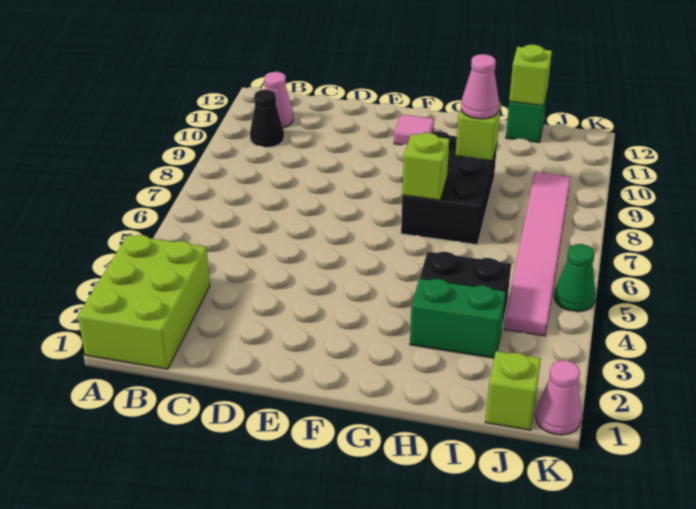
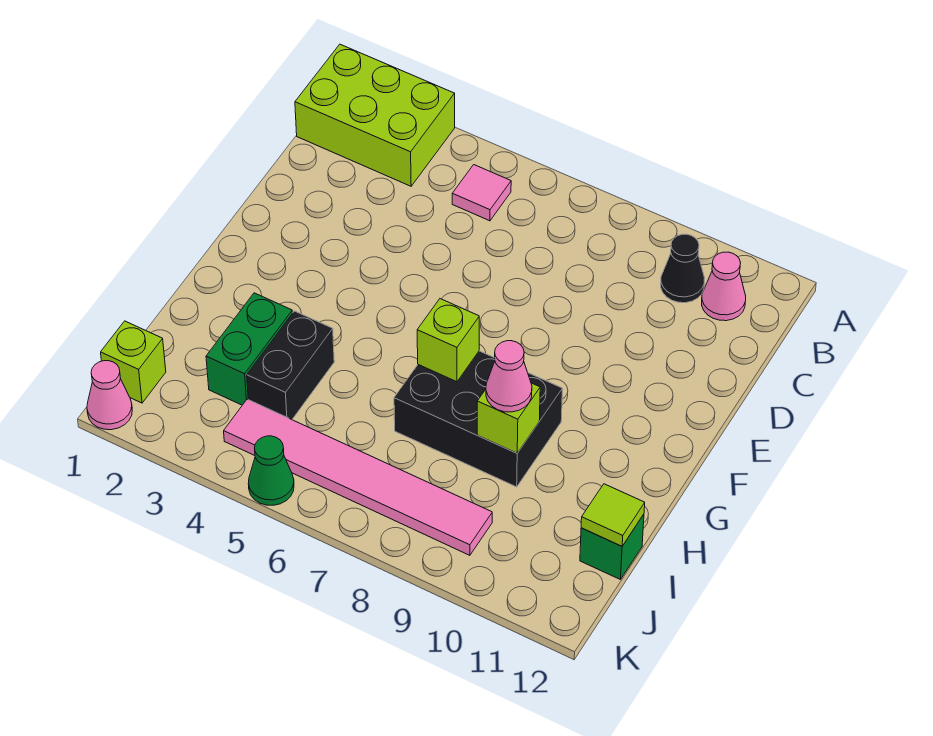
pink 1x1 tile [394,115,434,145] -> pink 1x1 tile moved to [452,165,511,221]
lime 1x1 brick [509,45,552,106] -> lime 1x1 tile [581,484,645,546]

